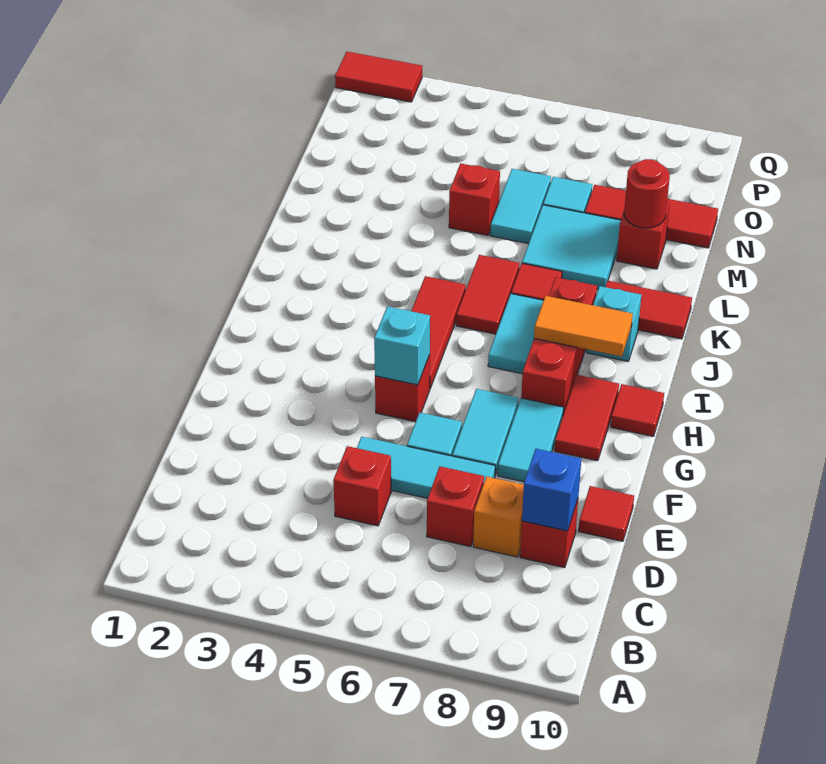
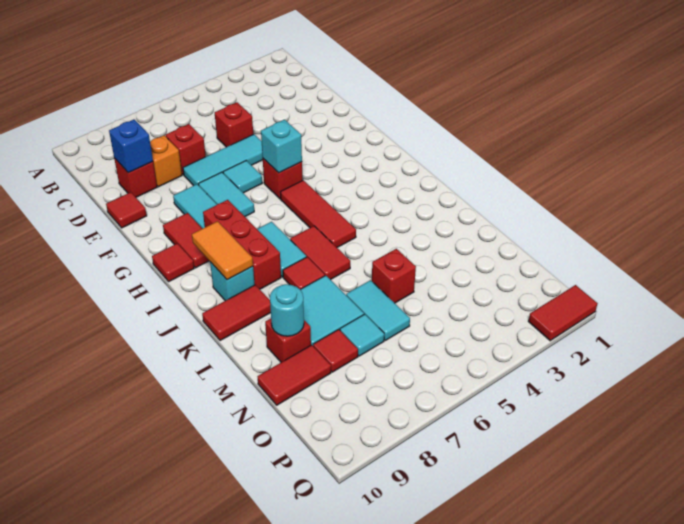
orange 1x2 tile [534,296,633,356] -> orange 1x2 tile turned to [192,221,253,280]
red 1x1 round brick [624,159,670,228] -> cyan 1x1 round brick [270,284,304,336]

